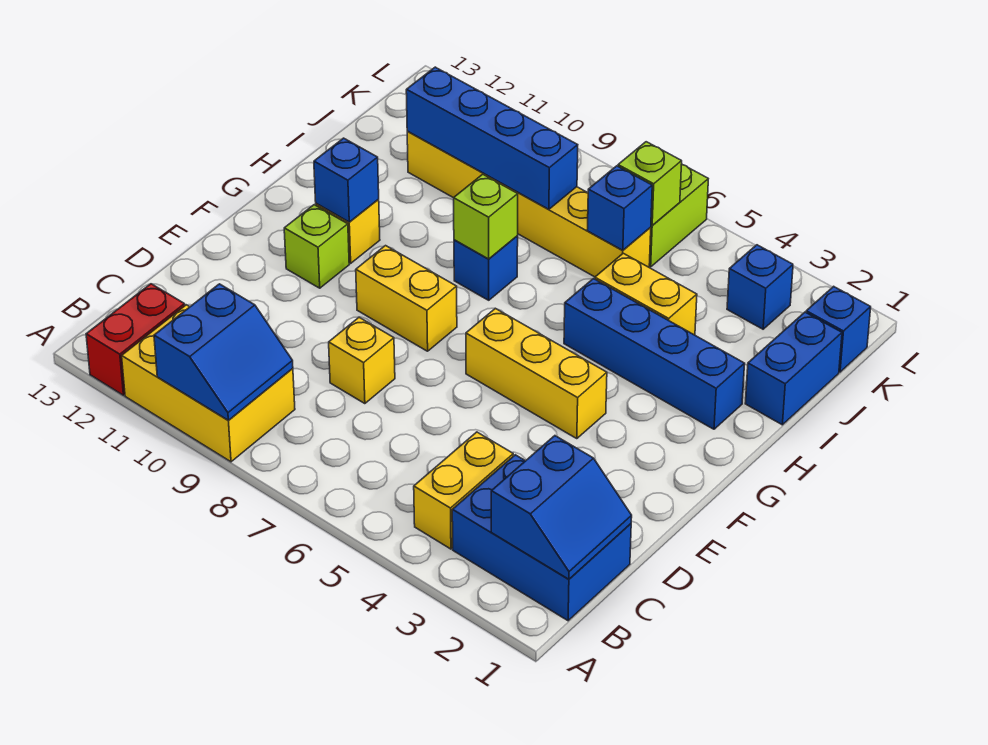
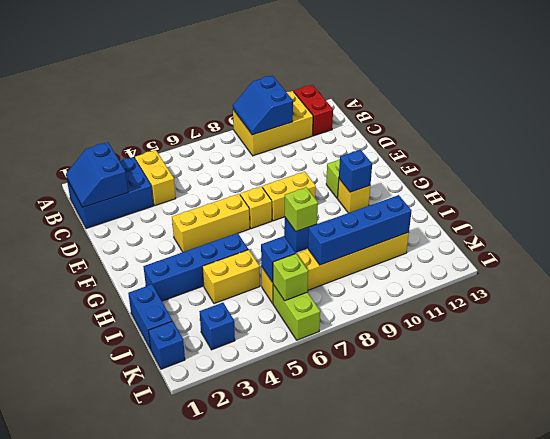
yellow 1x1 brick [329,317,395,404] -> yellow 1x1 brick moved to [240,186,272,229]

